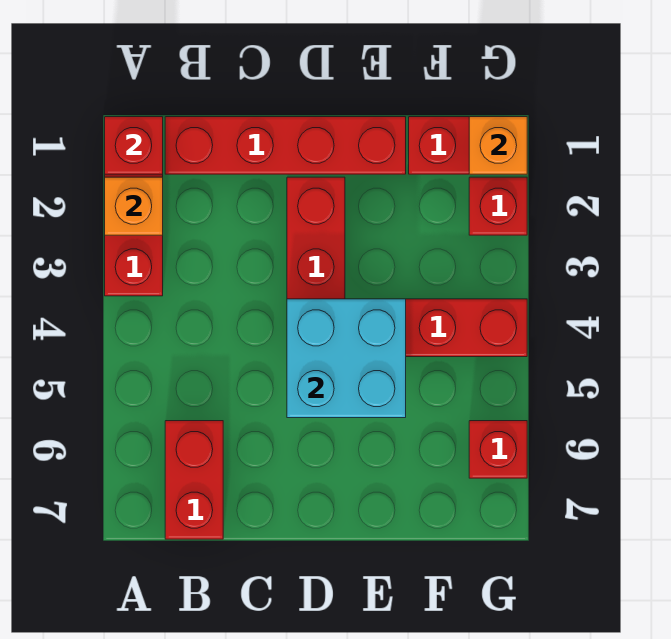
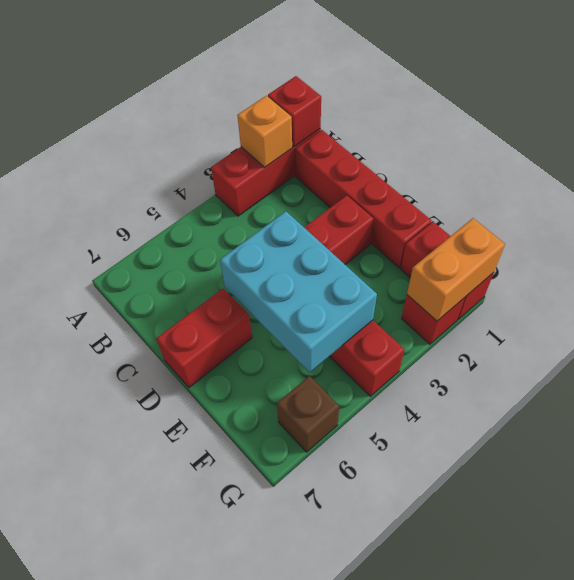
red 1x2 brick [165,421,223,539] -> red 1x2 brick moved to [156,289,252,387]
cyan 2x2 brick [287,299,406,418] -> cyan 2x3 brick [220,211,377,372]
orange 1x1 brick [469,117,527,174] -> orange 1x2 brick [407,218,505,321]
red 1x1 brick [469,421,527,478] -> brown 1x1 brick [277,376,339,452]

